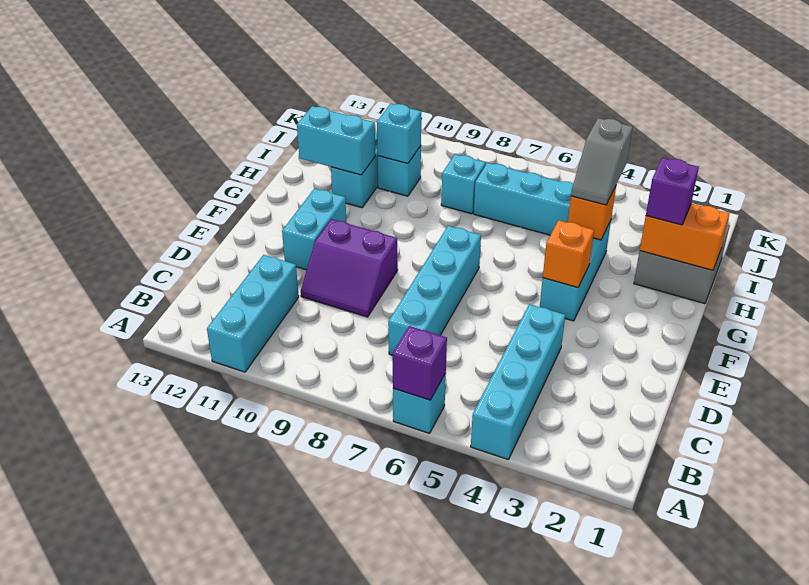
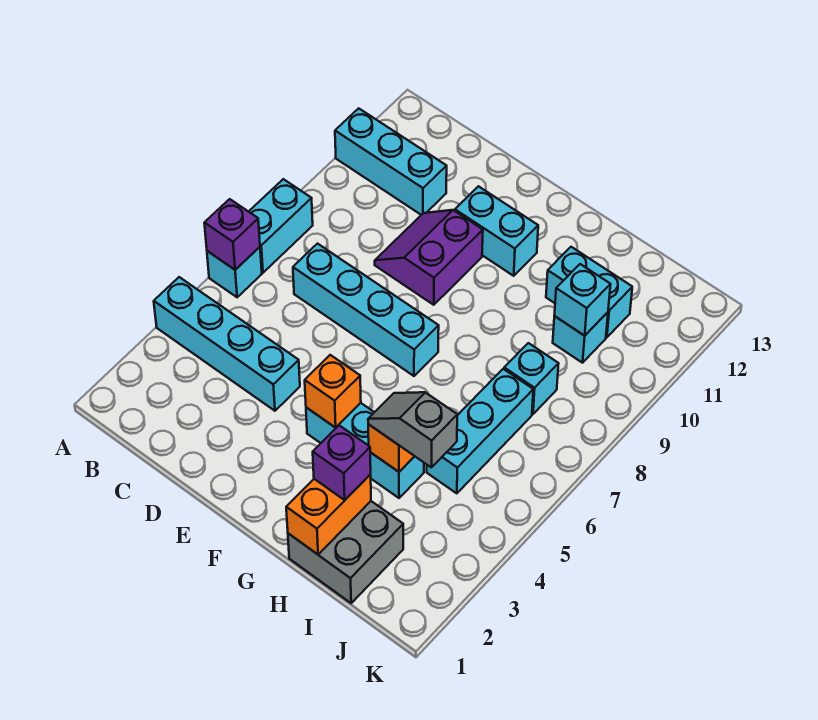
cyan 1x2 brick [297,106,375,175] -> cyan 1x2 brick moved to [249,179,313,273]

